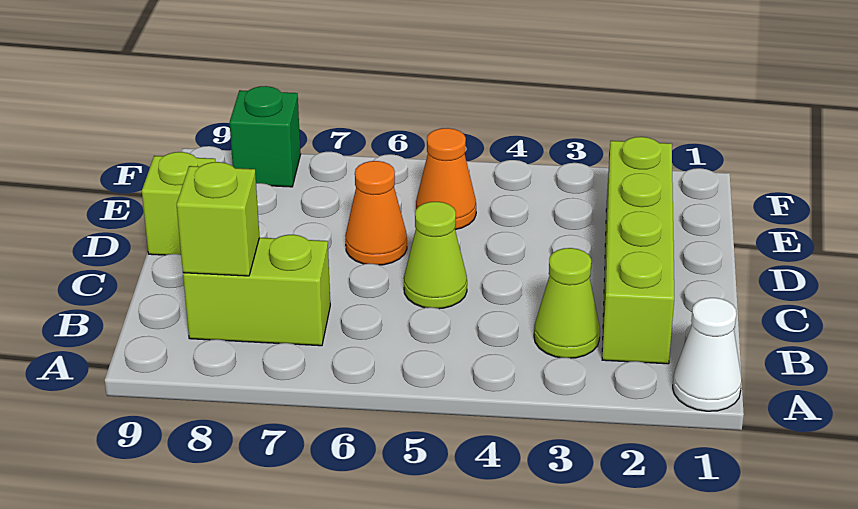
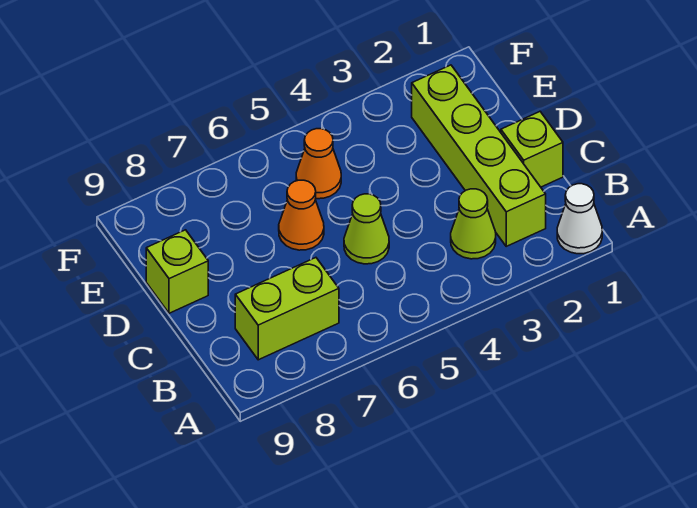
lime 1x1 brick [177,162,259,276] -> lime 1x1 brick moved to [501,112,563,187]
green 1x1 brick [230,86,301,187] -> none

